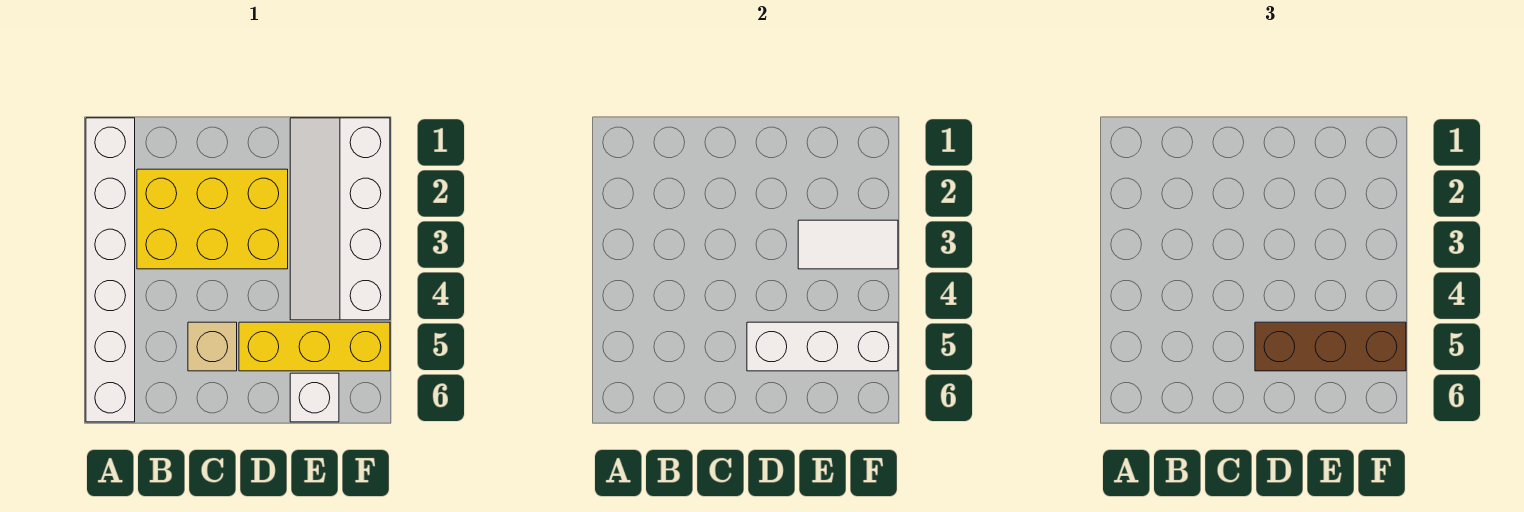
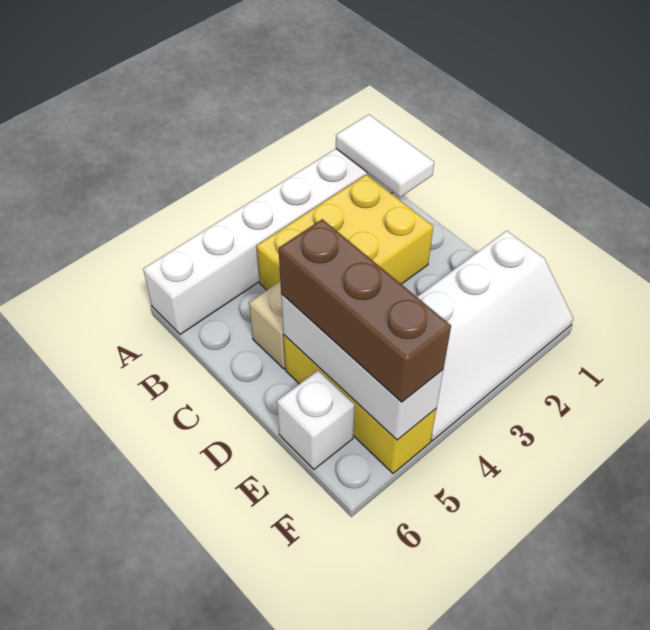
yellow 2x3 brick [137,169,288,269] -> yellow 2x3 brick turned to [257,175,433,290]
white 2x4 slope [290,118,390,320] -> white 2x4 slope turned to [417,231,573,441]
white 1x2 tile [798,220,898,269] -> white 1x2 tile moved to [336,114,434,197]

